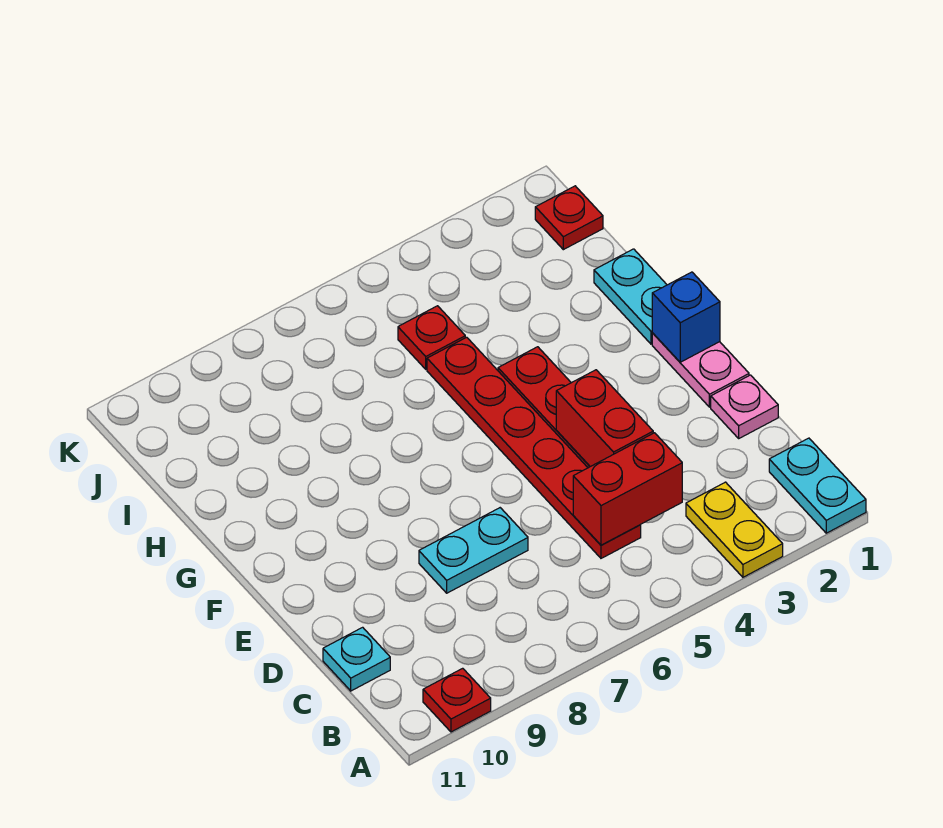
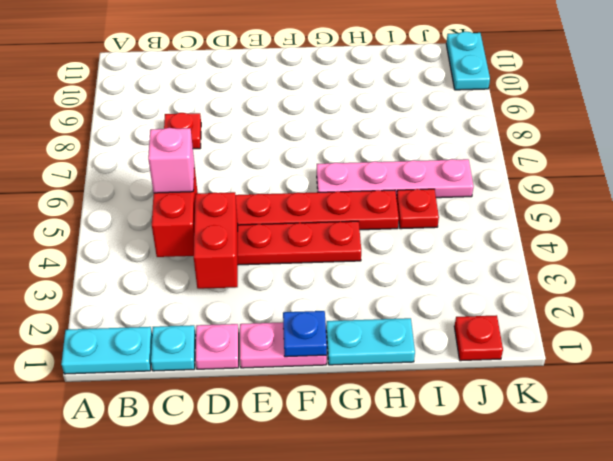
yellow 1x2 plate [686,482,783,577] -> none
red 1x1 plate [423,668,491,732] -> red 1x1 plate moved to [164,113,201,149]
none -> pink 1x1 brick [148,128,194,193]
cyan 1x1 plate [323,627,390,691] -> cyan 1x1 plate moved to [151,325,196,371]
red 1x2 brick [556,370,653,467] -> red 1x2 brick turned to [194,192,238,289]
cyan 1x2 plate [419,508,528,593] -> cyan 1x2 plate moved to [446,31,490,90]
blue 1x1 brick [652,272,720,362] -> blue 1x1 plate [283,311,327,357]
none -> pink 1x4 plate [317,159,474,198]

